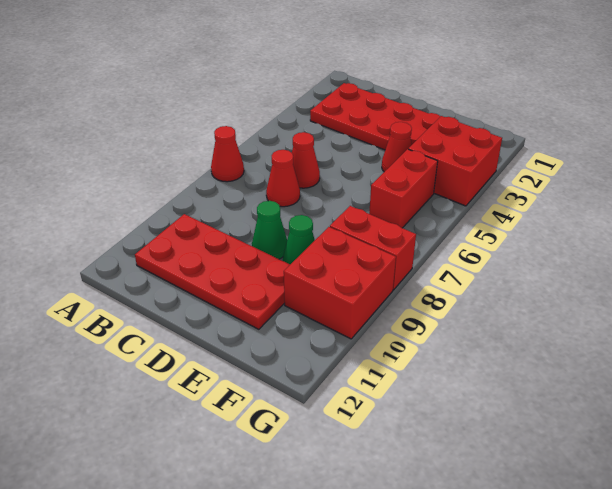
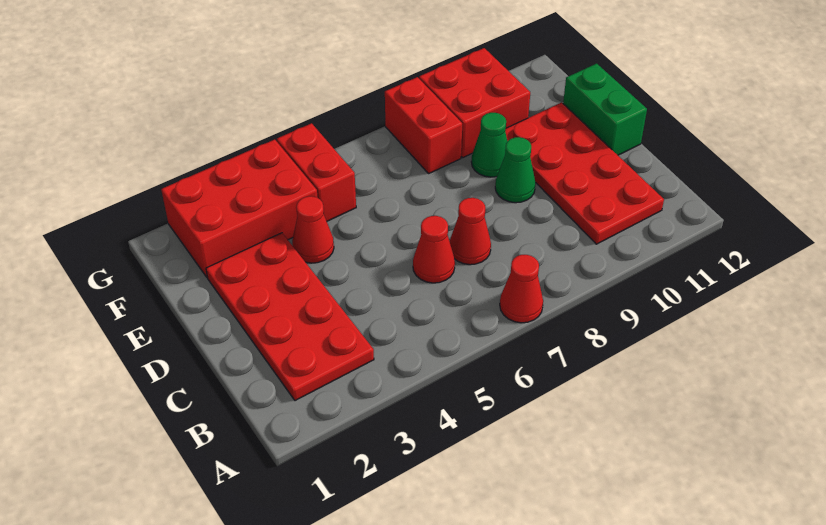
none -> green 1x2 brick [563,64,647,155]
red 2x2 brick [408,116,502,206] -> red 2x3 brick [161,139,318,278]
red 1x2 brick [369,149,438,228] -> red 1x2 brick turned to [277,123,356,221]

